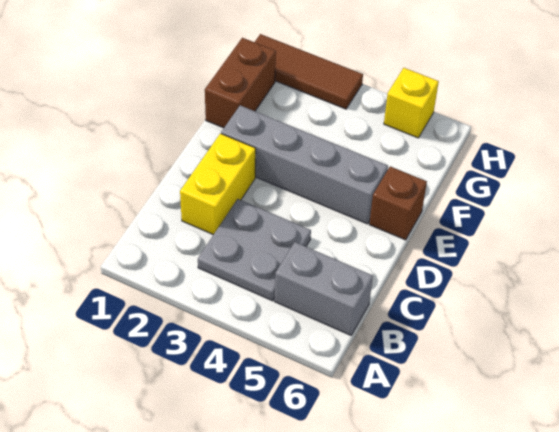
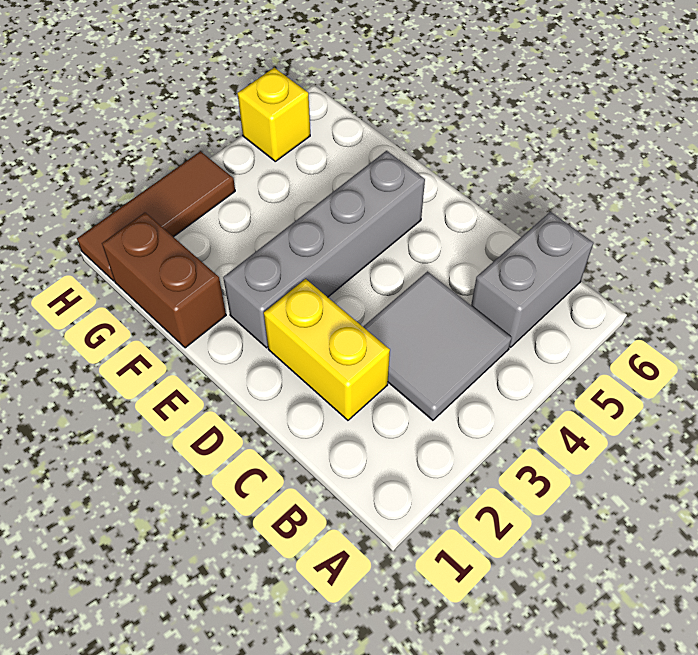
grey 2x2 plate [198,199,311,301] -> grey 2x2 tile [363,272,512,420]
brown 1x1 brick [369,166,427,240] -> none

